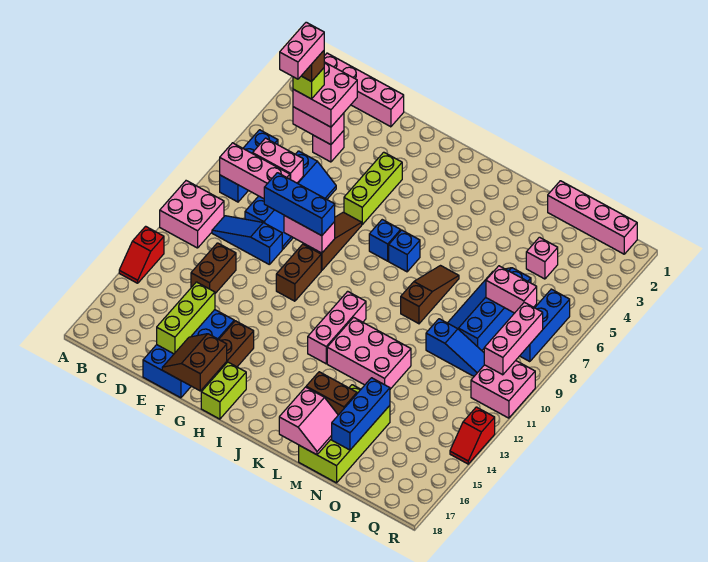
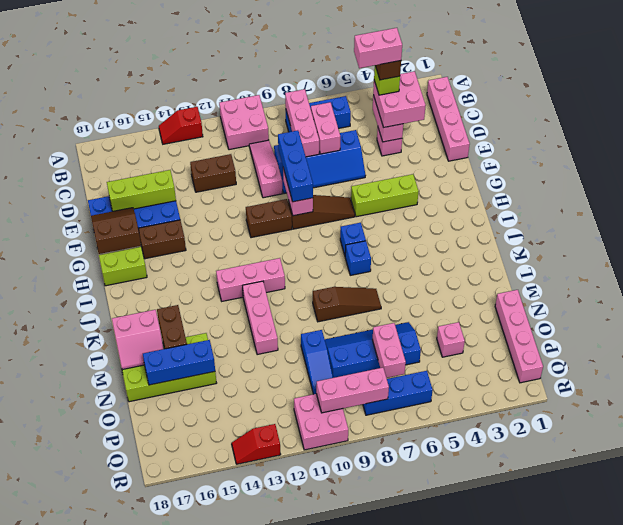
blue 1x3 slope [212,216,282,265] -> pink 1x3 slope [249,140,283,198]
pink 2x3 brick [327,317,411,389] -> pink 1x3 brick [243,281,278,355]

